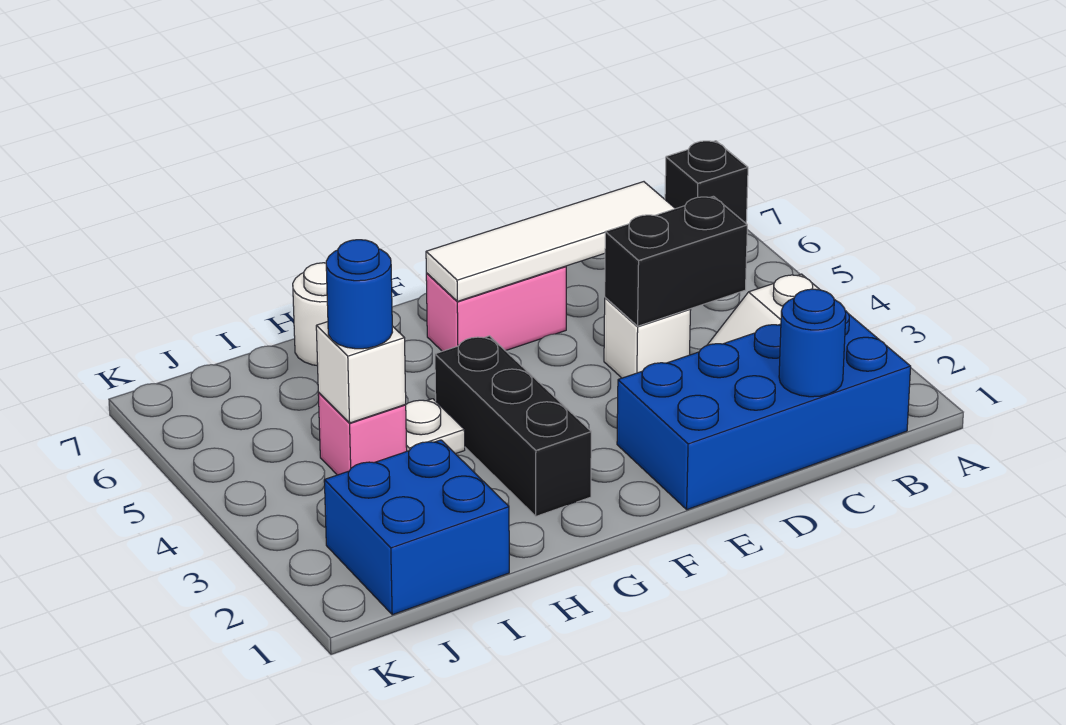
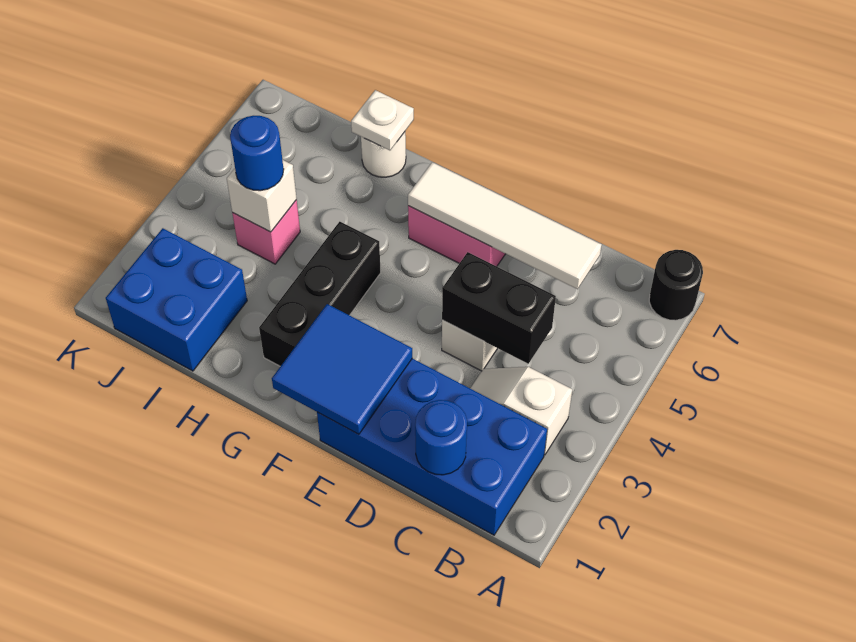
black 1x1 brick [665,141,748,223] -> black 1x1 round brick [649,250,703,320]
none -> blue 2x2 tile [272,304,412,434]
white 1x1 plate [406,399,465,454] -> white 1x1 plate moved to [351,90,414,150]

